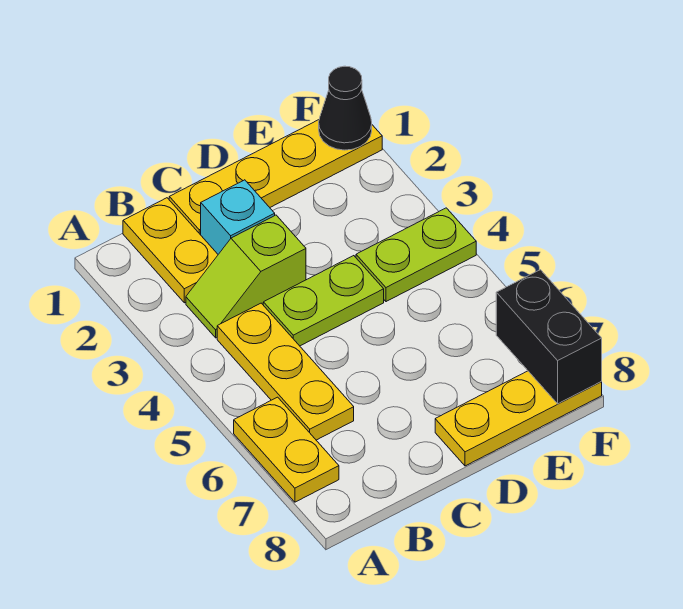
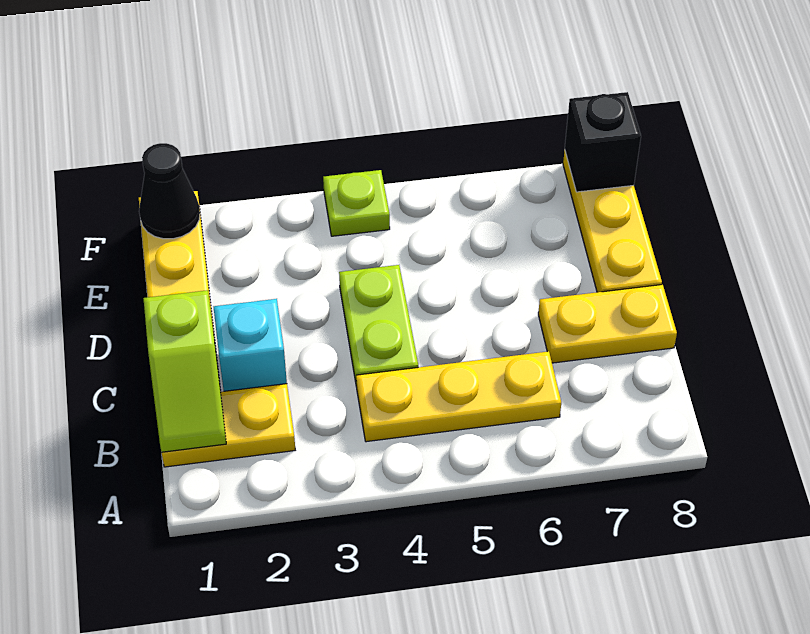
yellow 1x2 plate [234,397,339,502] -> yellow 1x2 plate moved to [538,285,677,363]
lime 1x2 slope [186,215,306,338] -> lime 1x2 slope moved to [143,290,226,452]
lime 1x2 plate [356,208,476,302] -> lime 1x1 plate [323,170,390,236]
black 1x2 brick [496,270,602,404] -> black 1x1 brick [565,92,641,192]

